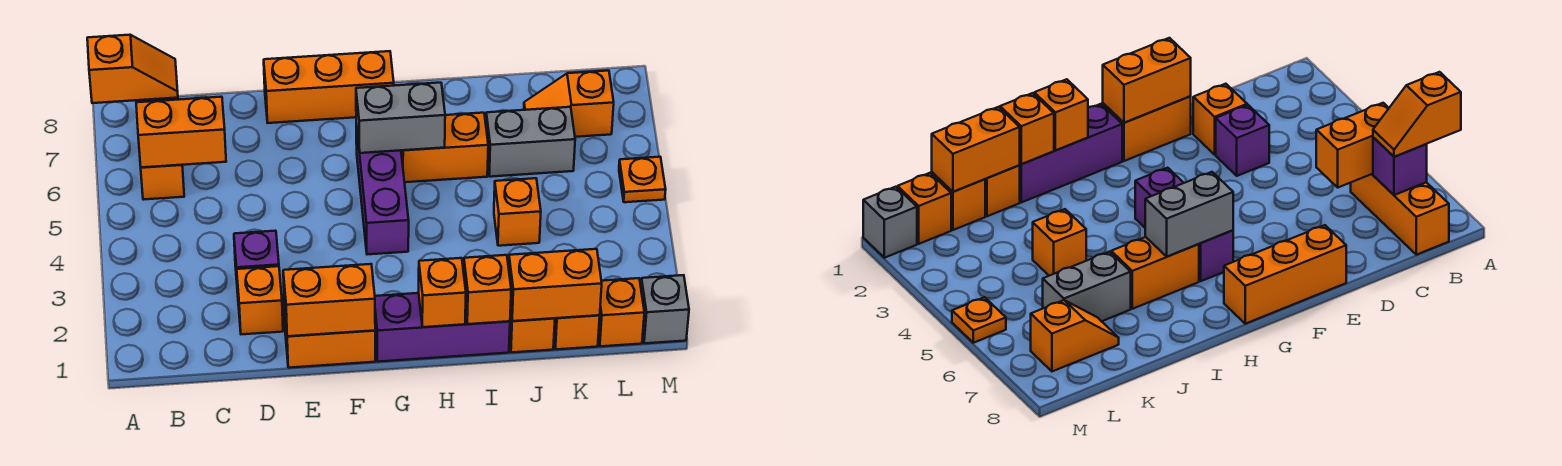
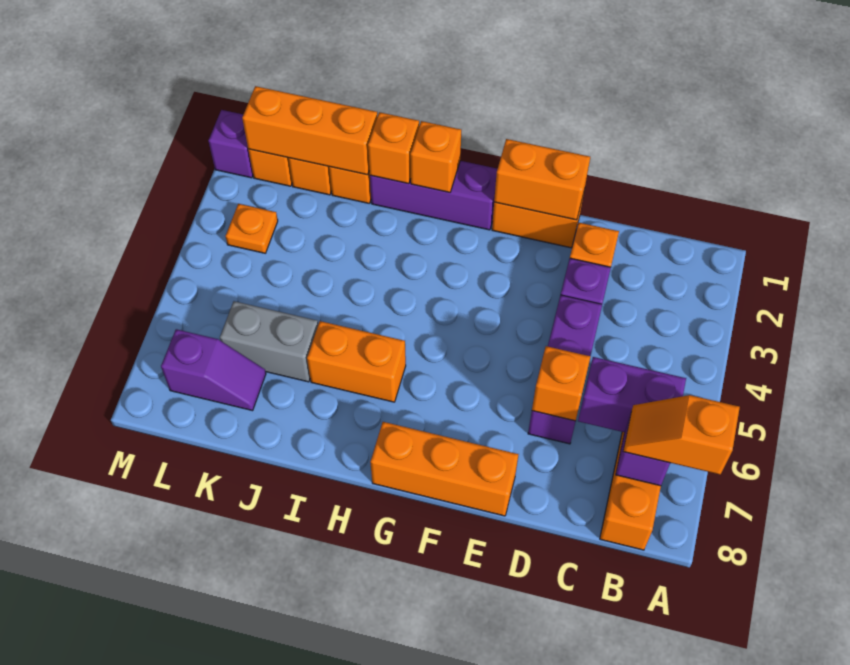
orange 1x2 brick [136,97,226,167] -> purple 1x2 brick [578,357,686,432]
purple 1x3 brick [356,124,409,254] -> purple 1x3 brick moved to [528,295,602,444]
grey 1x2 brick [356,83,445,153] -> none
orange 1x2 brick [509,249,602,321] -> orange 1x3 brick [242,86,377,175]
orange 1x1 brick [494,178,541,246] -> orange 1x1 brick moved to [532,346,590,421]
orange 1x2 slope [524,71,614,137] -> purple 1x2 slope [161,329,266,411]
grey 1x1 brick [641,275,689,343] -> purple 1x1 brick [208,110,253,178]
orange 1x1 plate [619,157,666,202] -> orange 1x1 plate moved to [225,204,278,253]

